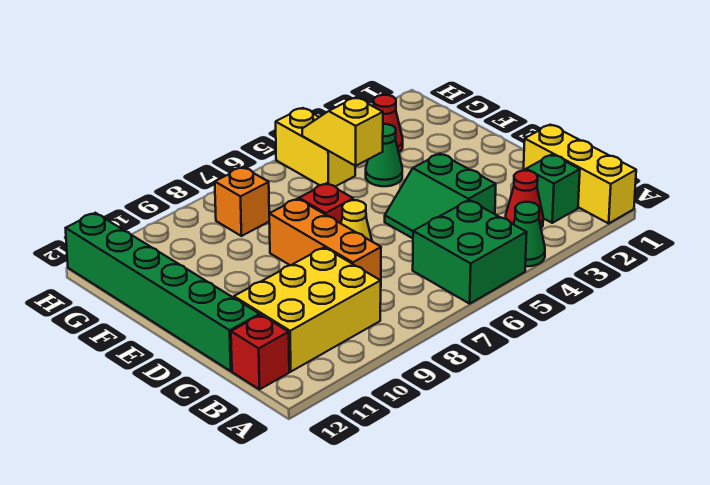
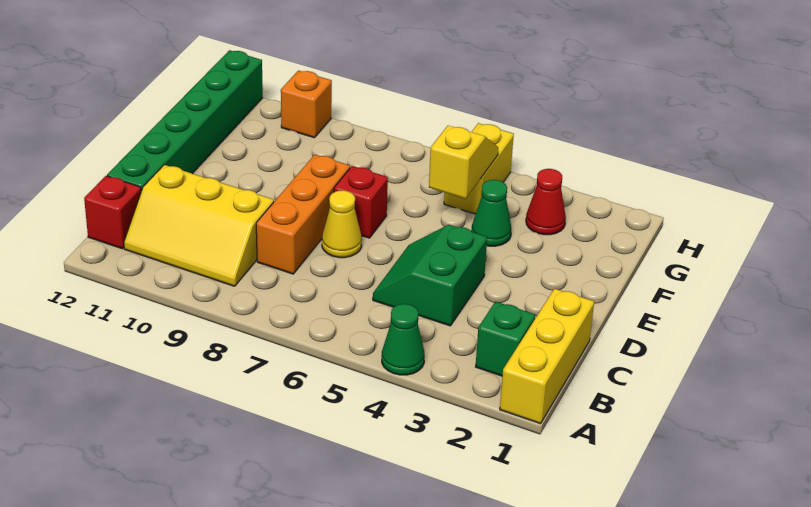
green 2x2 brick [413,200,527,304] -> none
red 1x1 cone [505,171,543,228] -> none
yellow 2x3 brick [234,247,381,372] -> yellow 2x3 slope [124,165,274,286]
orange 1x1 brick [215,167,269,236] -> orange 1x1 brick moved to [281,71,332,138]

